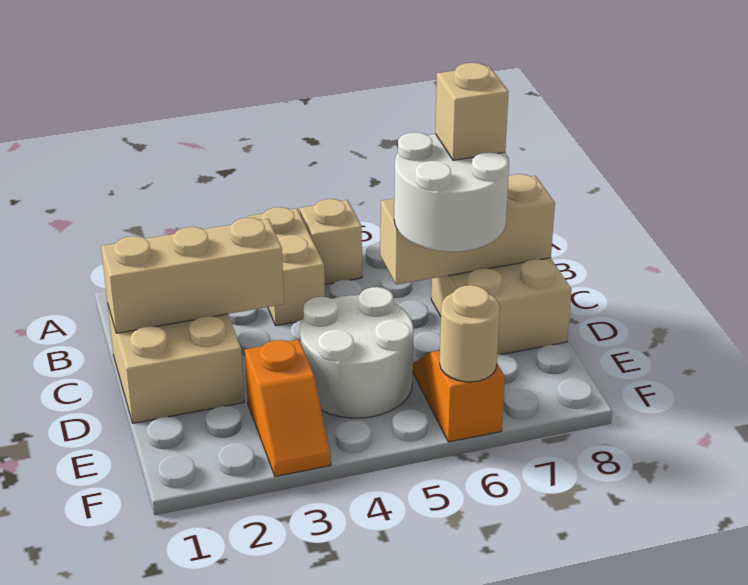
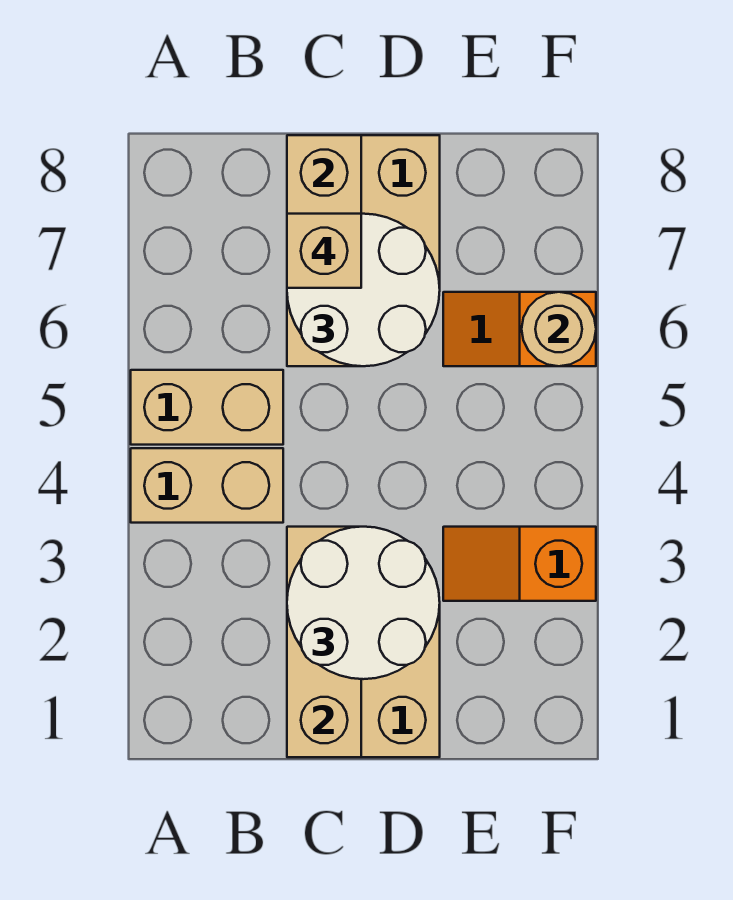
tan 1x1 brick [300,199,362,284] -> tan 1x2 brick [131,370,283,445]
white 2x2 round brick [300,287,414,418] -> white 2x2 round brick moved to [287,527,440,679]
orange 1x2 slope [245,340,331,477] -> orange 1x2 slope turned to [443,527,596,601]

